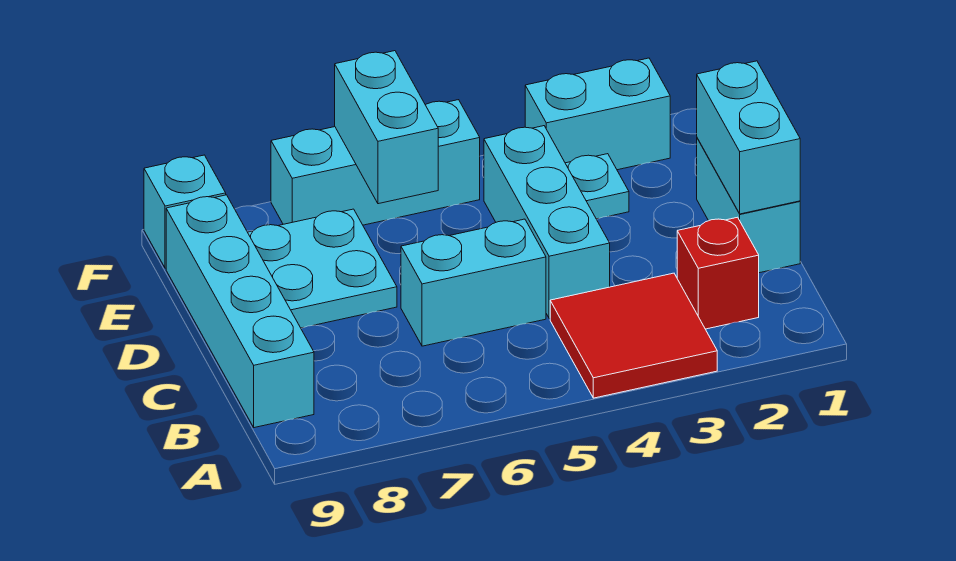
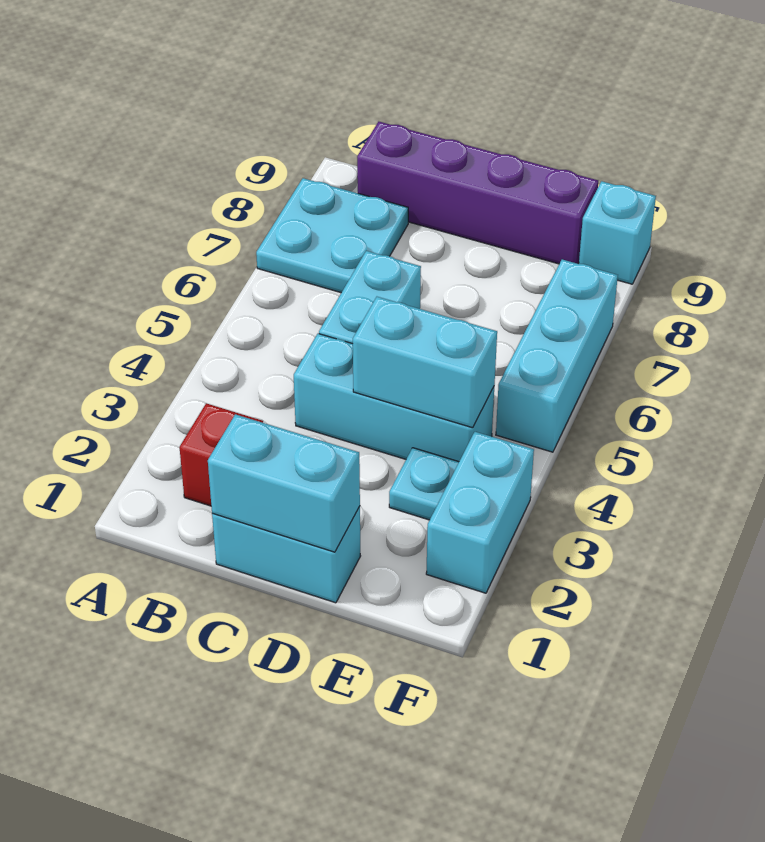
red 2x2 tile [550,273,717,398] -> none
cyan 1x4 brick [166,195,314,428] -> purple 1x4 brick [357,122,598,264]
cyan 2x2 plate [248,209,397,328] -> cyan 2x2 plate moved to [256,178,408,293]
cyan 1x2 brick [335,51,438,204] -> cyan 1x2 brick moved to [353,297,497,428]

